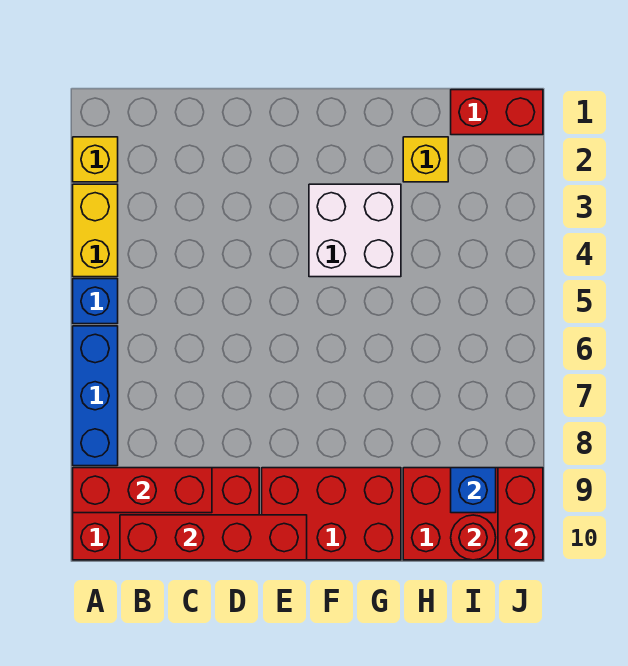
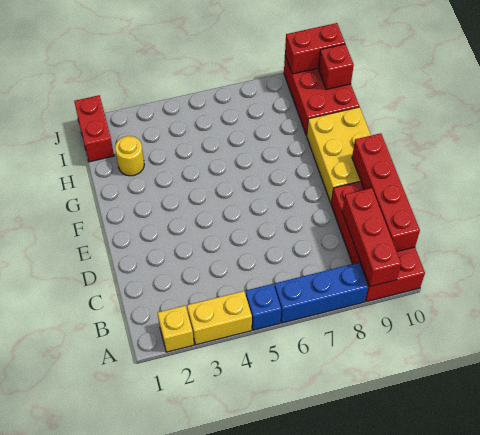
red 2x3 brick [262,468,401,560] -> yellow 2x3 brick [306,107,371,203]
white 2x2 brick [309,184,401,277] -> none
yellow 1x1 brick [403,137,448,182] -> yellow 1x1 round brick [115,136,144,176]
blue 1x1 brick [451,468,496,513] -> none
red 1x1 round brick [451,515,496,560] -> red 1x1 brick [318,44,354,90]

